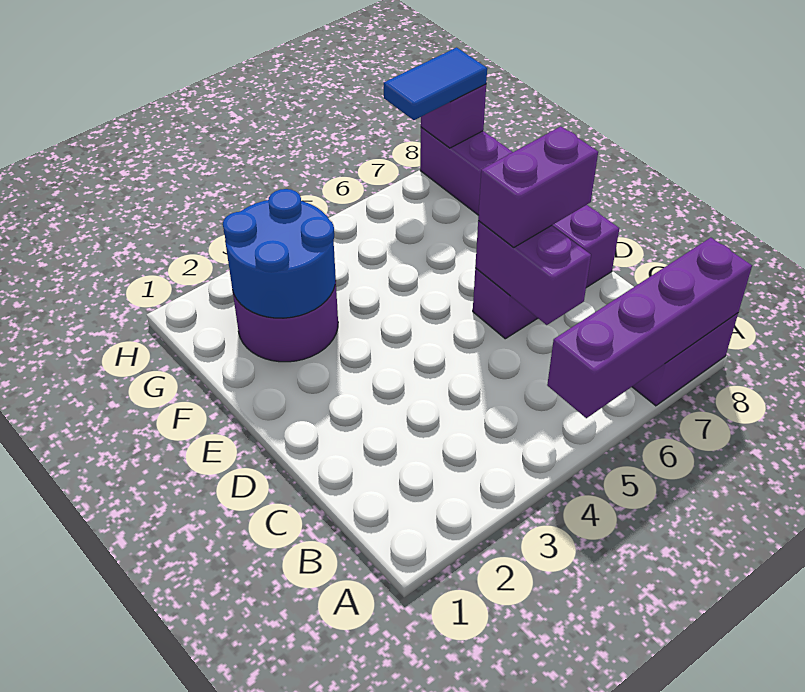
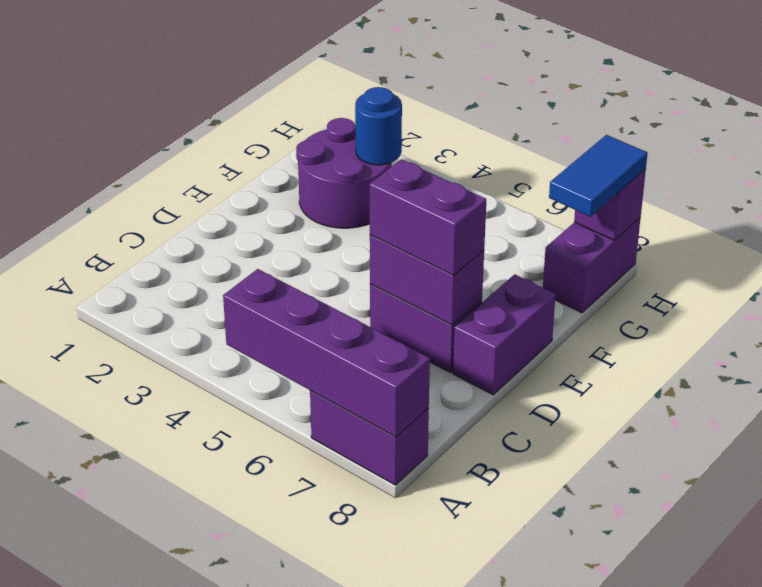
purple 1x2 brick [475,221,591,325] -> purple 1x2 brick turned to [370,235,484,325]
blue 2x2 round brick [223,189,336,318] -> blue 1x1 round brick [355,87,402,165]
blue 1x2 tile [384,47,487,120] -> blue 1x2 tile turned to [549,135,648,217]

